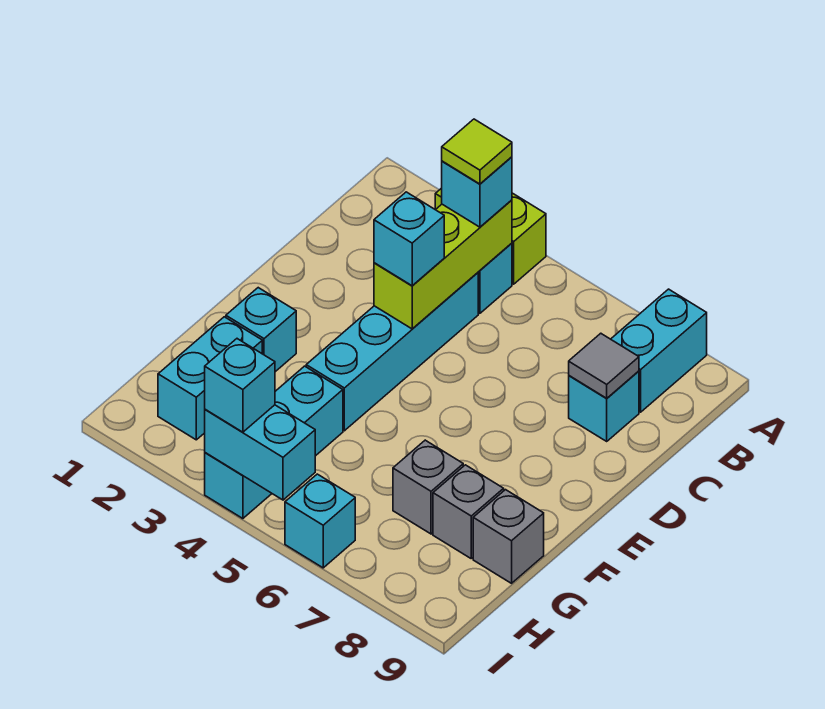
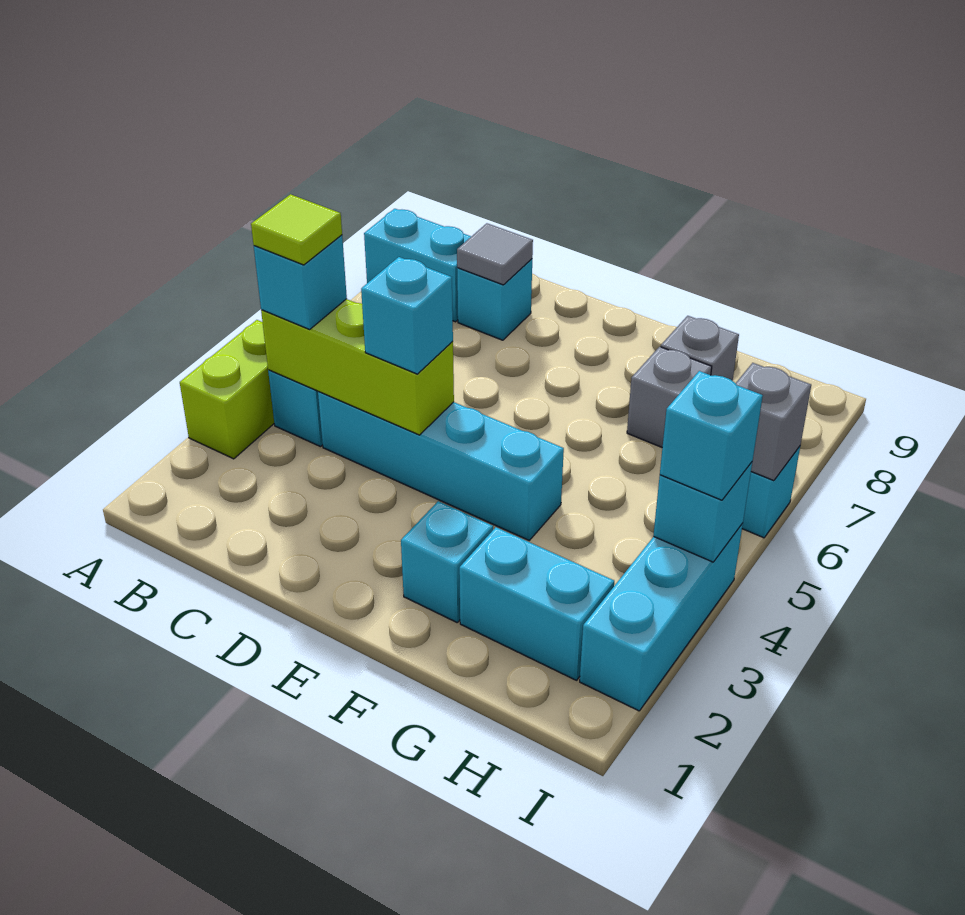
cyan 1x3 brick [205,366,343,519] -> cyan 1x3 brick turned to [580,523,743,711]
grey 1x1 brick [473,490,544,583] -> grey 1x1 brick moved to [736,363,811,481]
cyan 1x2 brick [205,405,315,500] -> cyan 1x1 brick [653,462,752,562]

